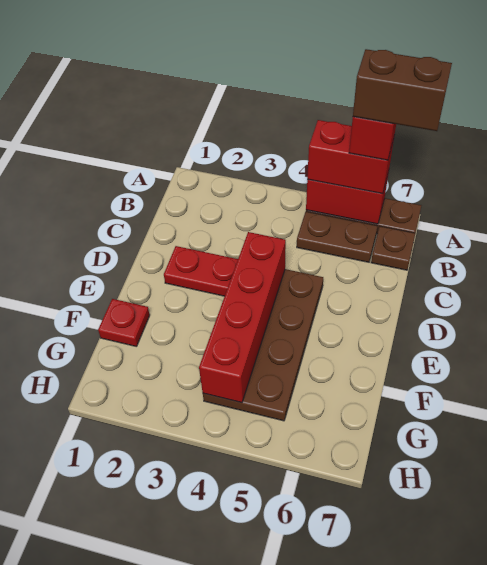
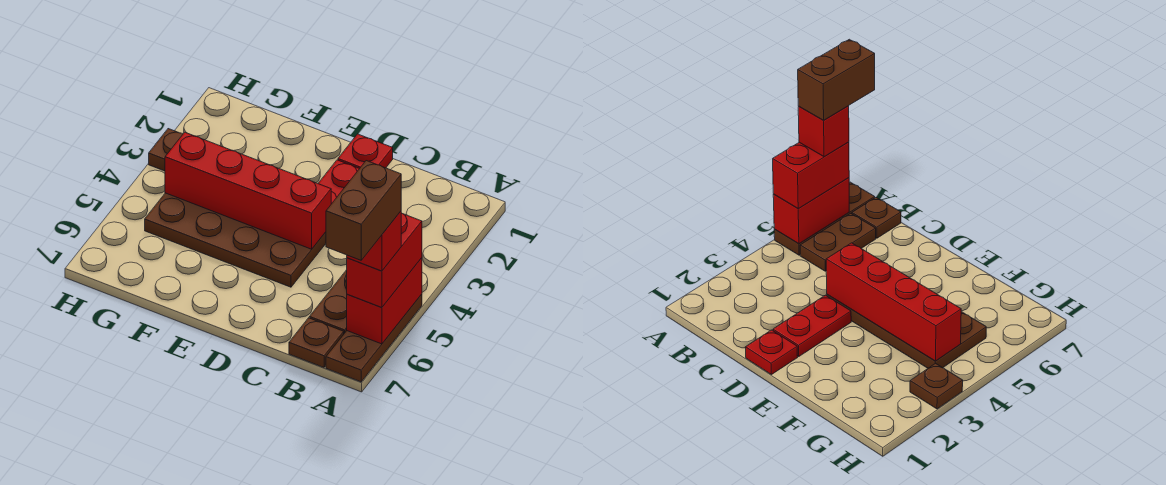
red 1x1 plate [98,299,150,347] -> red 1x1 plate moved to [338,134,393,169]
none -> brown 1x1 plate [149,129,183,171]

